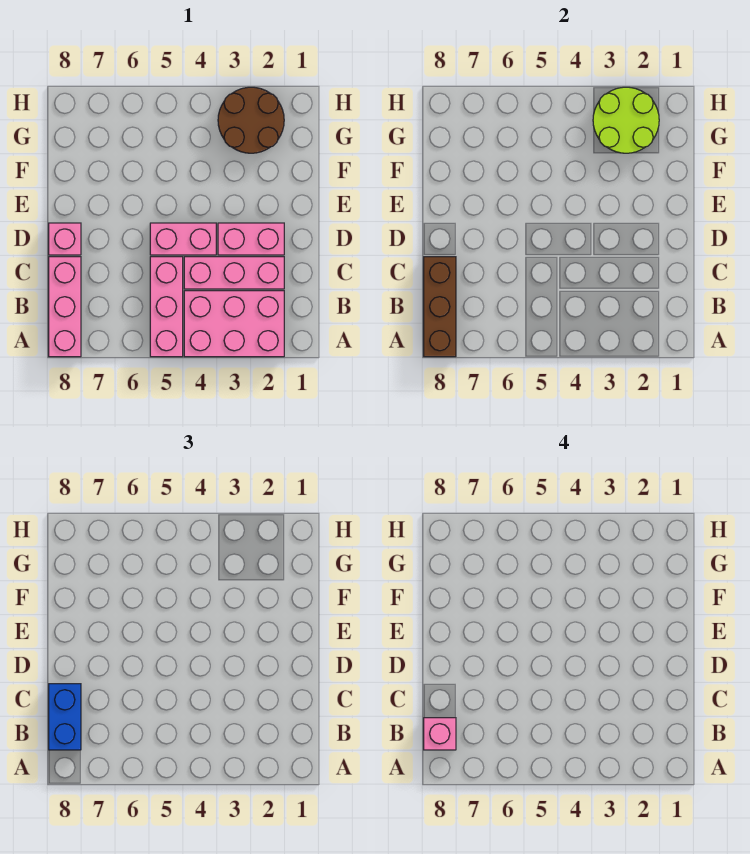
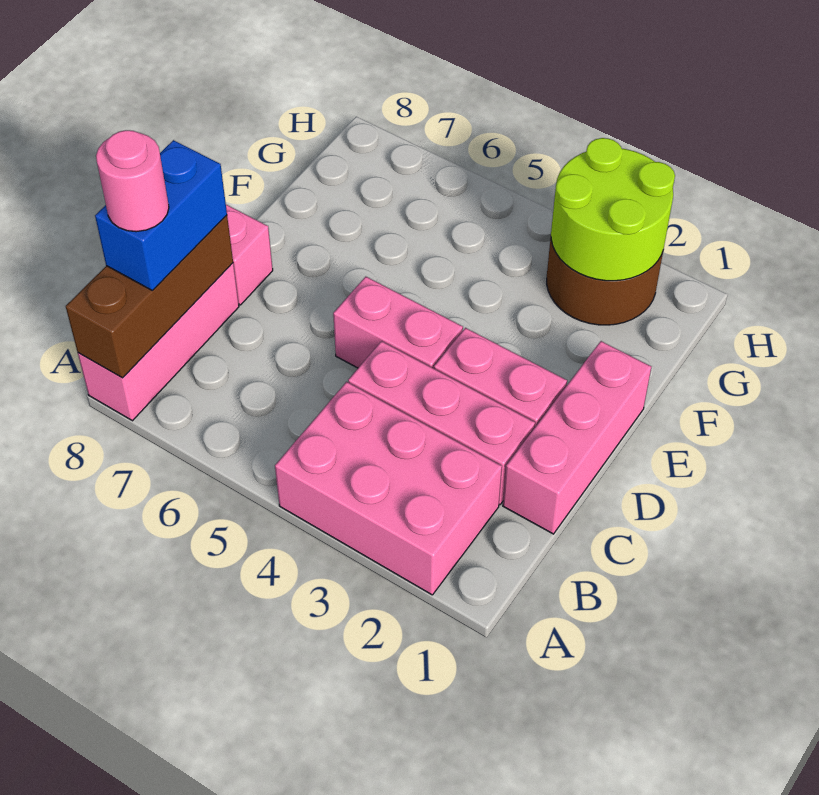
pink 1x3 brick [150,257,183,357] -> pink 1x3 brick moved to [503,341,651,534]
pink 1x1 brick [424,718,456,750] -> pink 1x1 round brick [96,130,169,232]

